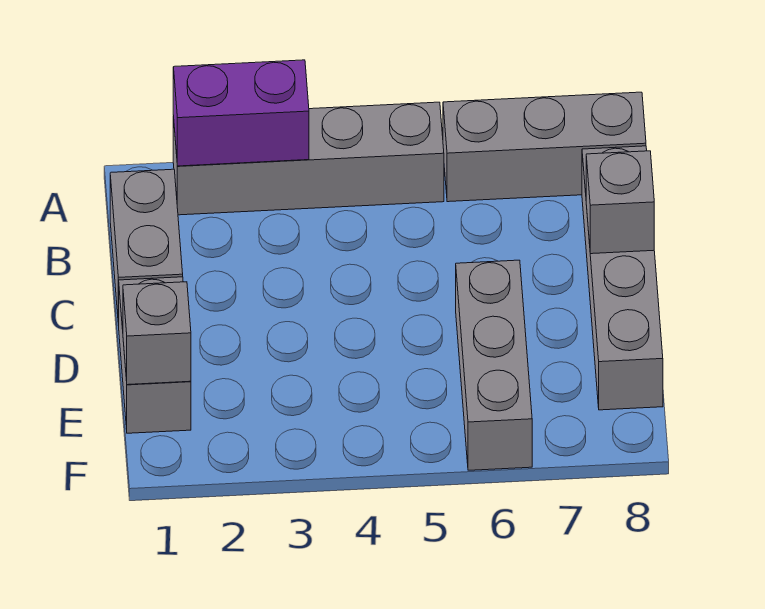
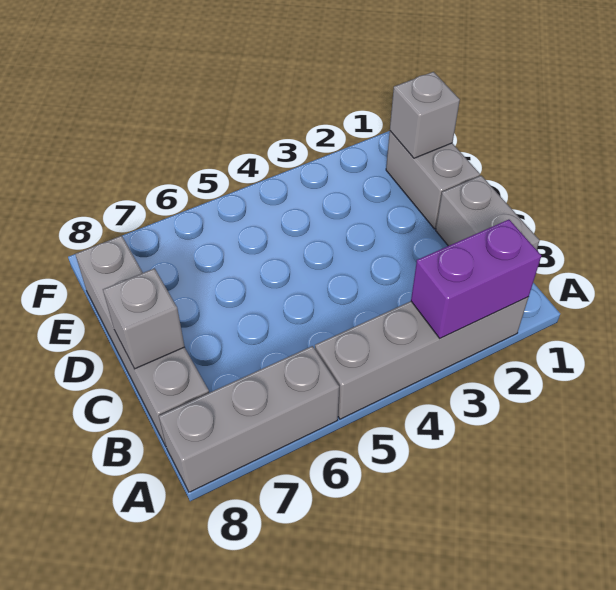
grey 1x3 brick [456,260,532,470] -> none

